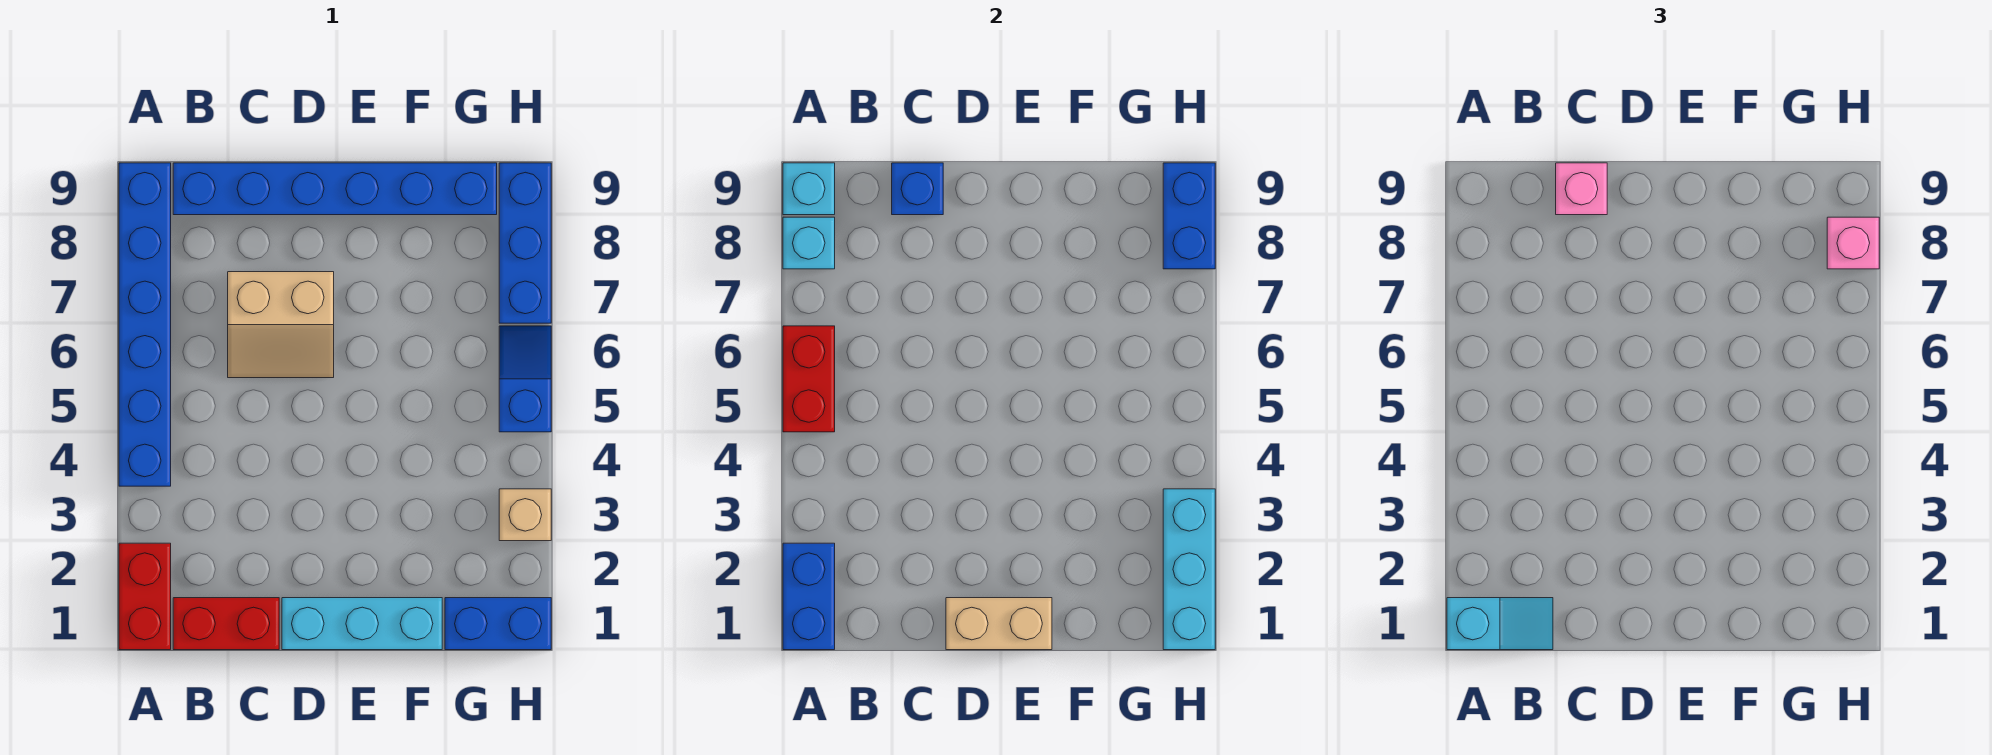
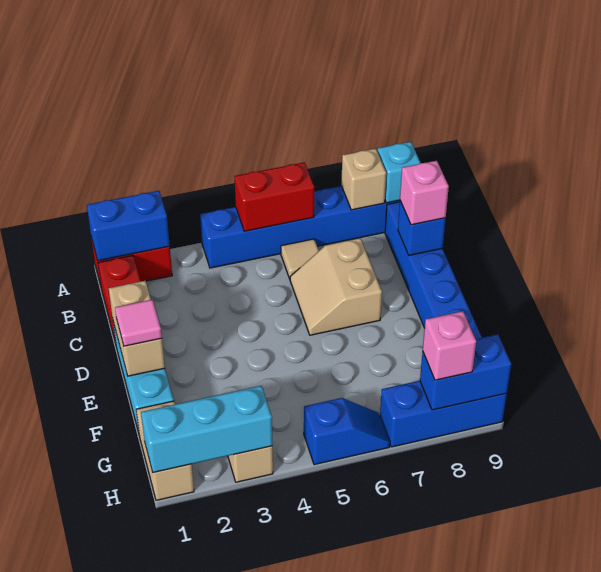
cyan 1x2 slope [1447,598,1553,650] -> none
cyan 1x1 brick [783,217,835,269] -> tan 1x1 brick [341,149,386,210]
none -> tan 1x1 tile [281,239,319,279]
none -> pink 1x1 tile [115,300,162,346]
blue 1x2 brick [445,598,551,650] -> tan 1x2 brick [136,401,194,500]

